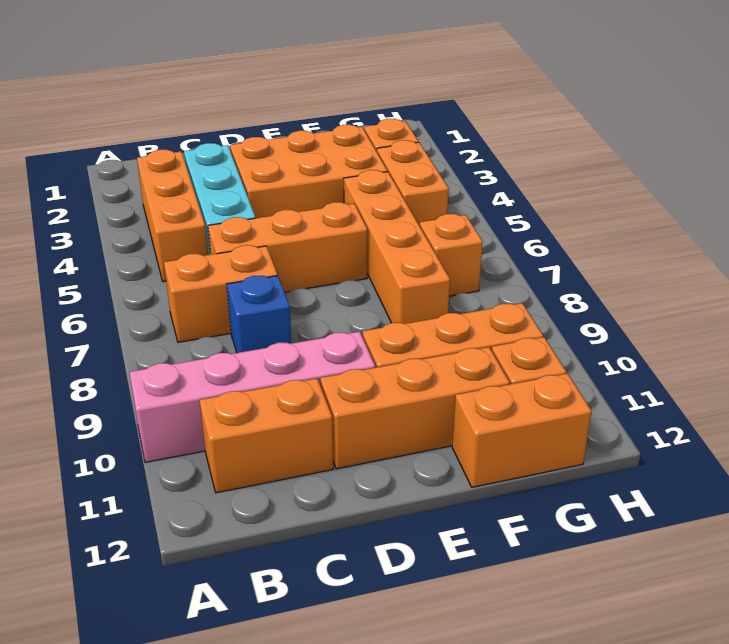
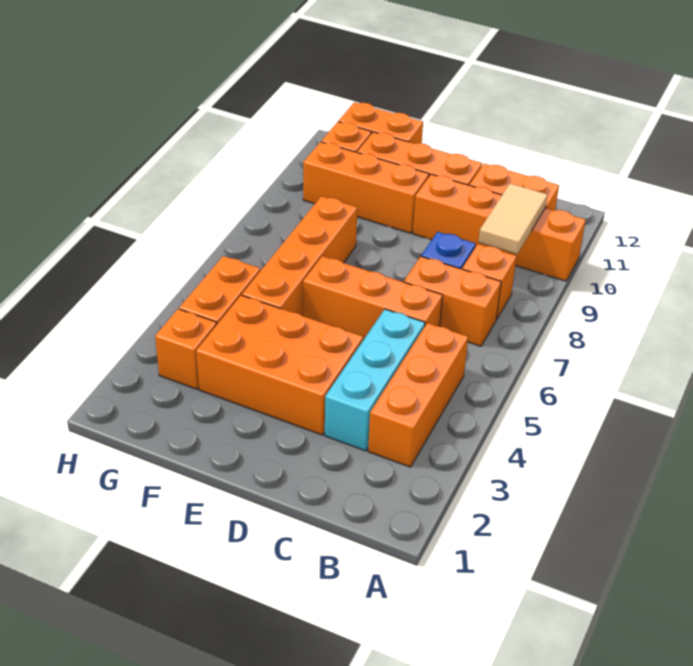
pink 1x4 brick [129,332,375,462] -> orange 1x4 brick [413,174,586,281]
none -> tan 1x2 tile [479,183,548,254]
orange 1x1 brick [420,214,483,296] -> orange 1x1 brick moved to [462,244,517,319]

